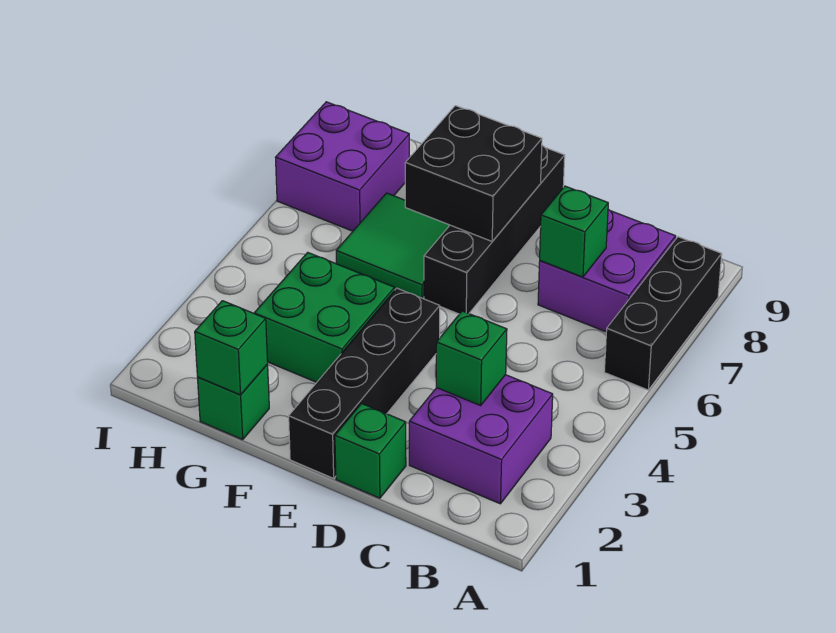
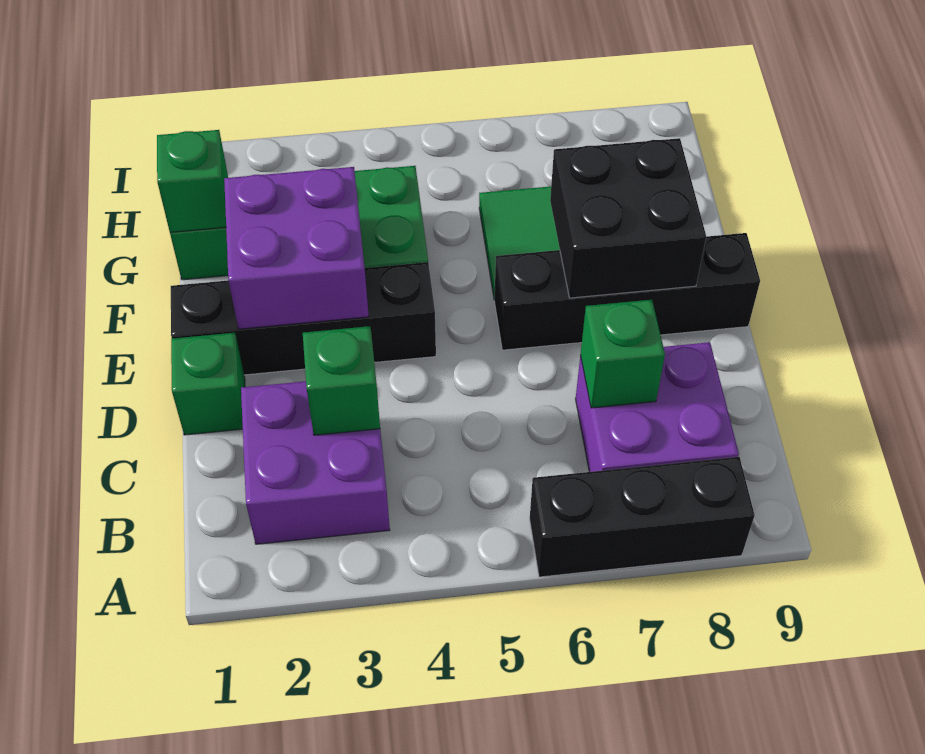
purple 2x2 brick [275,102,409,231] -> purple 2x2 brick moved to [224,167,369,329]

